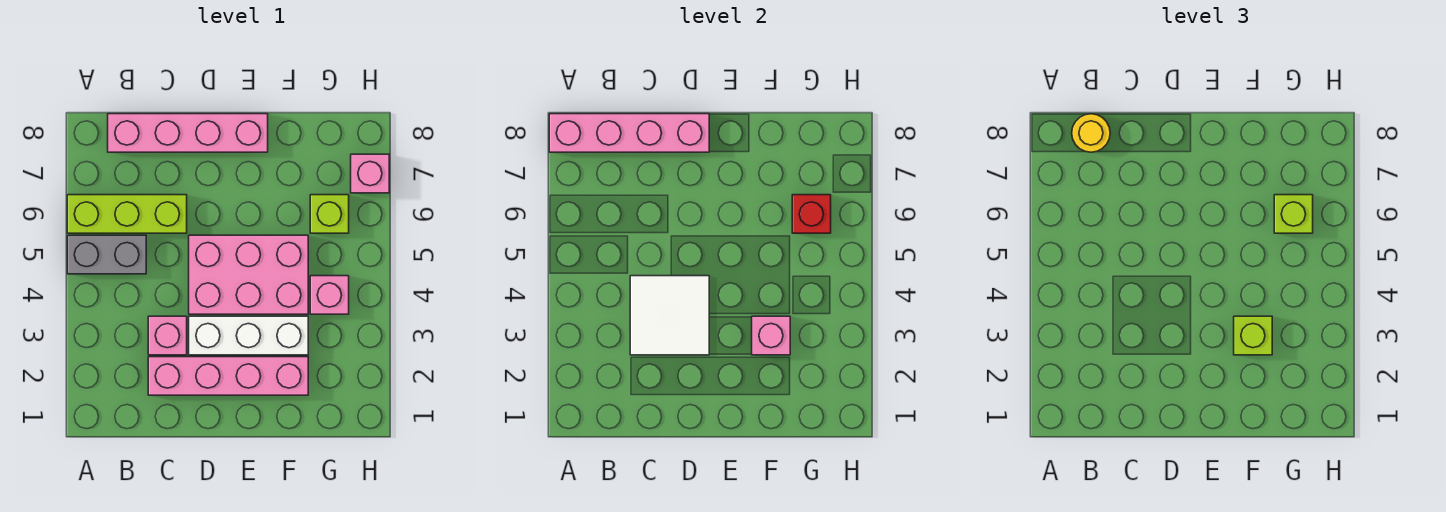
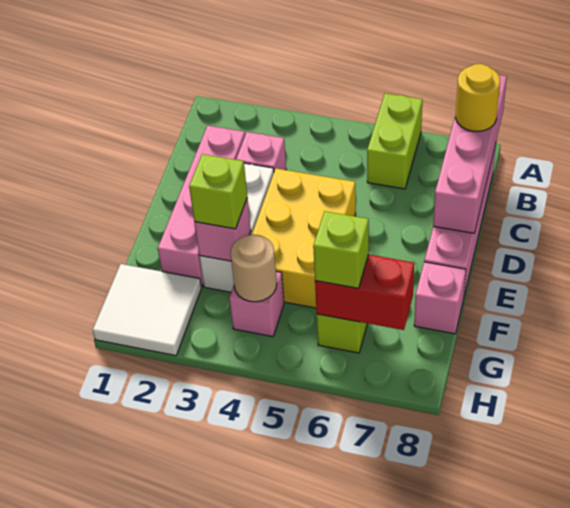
grey 1x2 brick [67,235,146,274] -> none
lime 1x3 brick [67,195,187,233] -> lime 1x2 brick [367,93,422,189]
white 2x2 tile [630,276,709,355] -> white 2x2 tile moved to [93,264,201,356]
pink 2x3 brick [189,235,308,314] -> yellow 2x3 brick [252,169,356,308]
none -> tan 1x1 round brick [230,235,277,302]
red 1x1 brick [792,195,831,233] -> red 1x2 brick [315,255,414,330]
pink 1x1 brick [351,154,389,193] -> pink 1x1 brick moved to [414,262,466,334]

